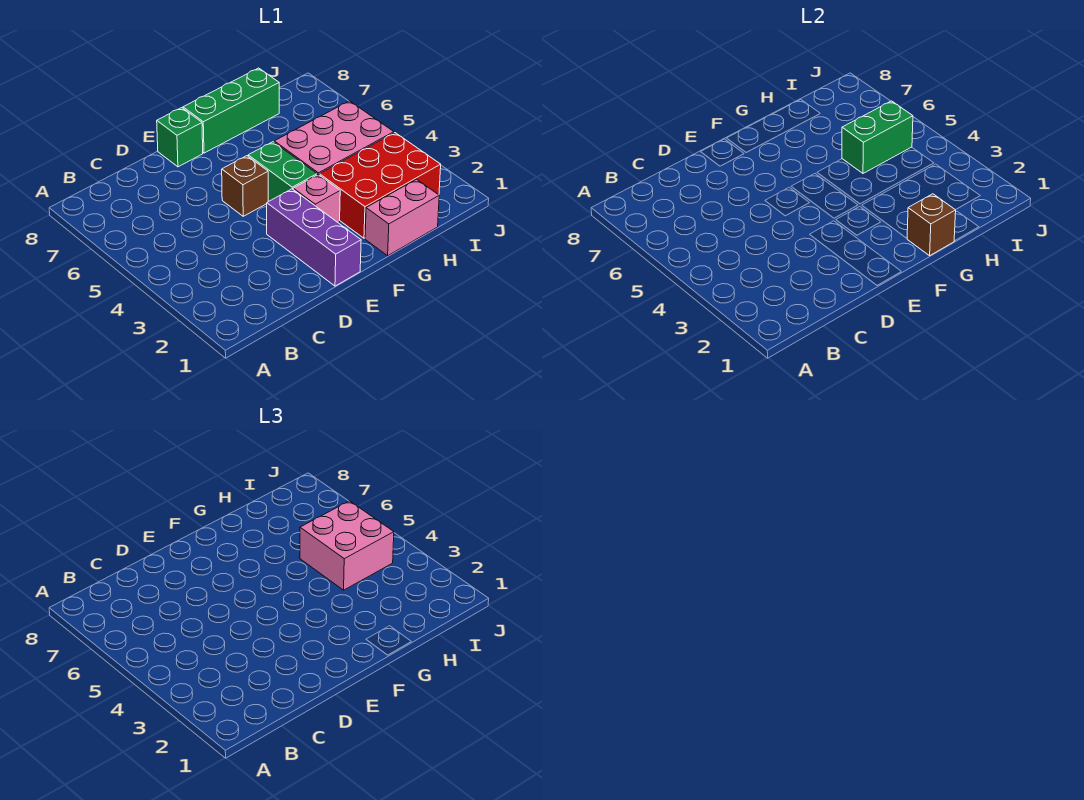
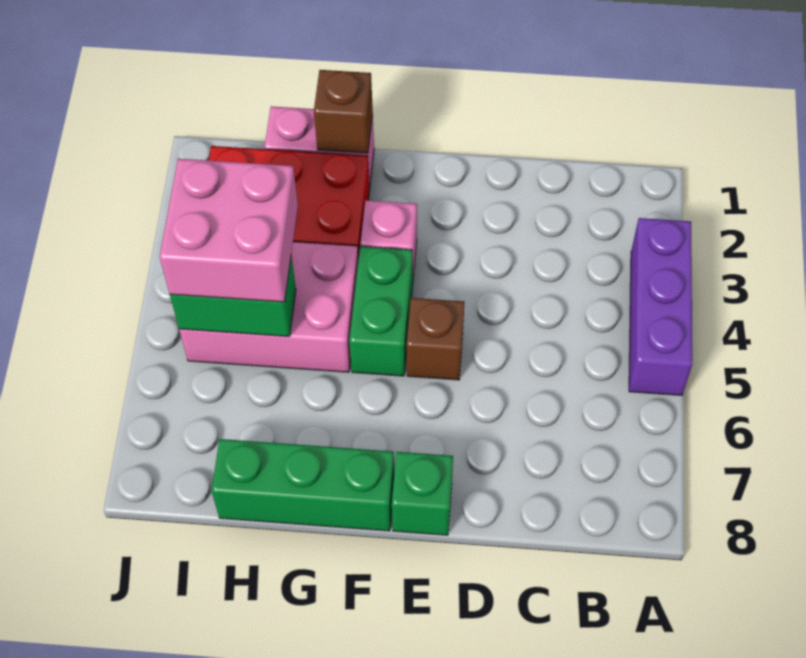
purple 1x3 brick [267,189,361,286] -> purple 1x3 brick moved to [629,218,692,395]

